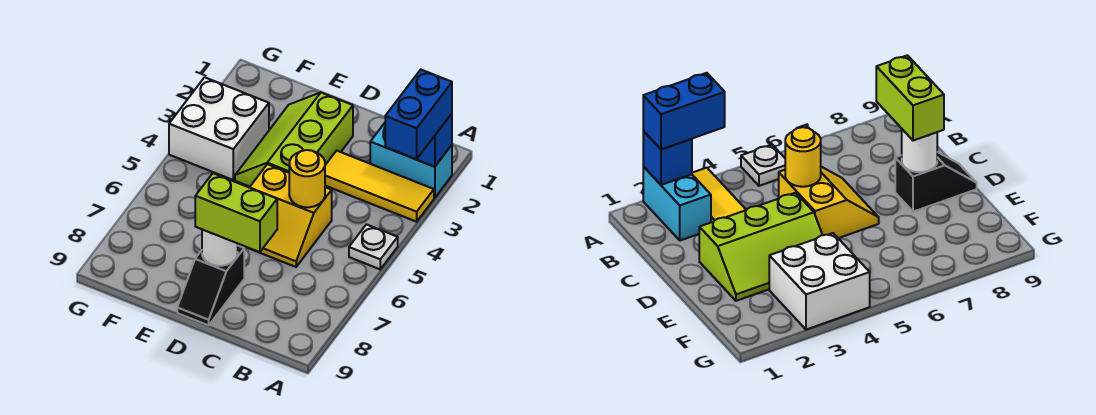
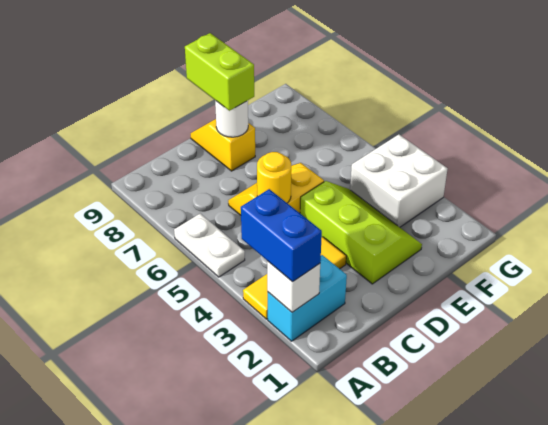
blue 1x1 brick [416,114,452,167] -> white 1x1 brick [267,261,320,312]
white 1x1 plate [349,224,398,269] -> white 1x2 plate [174,214,245,277]
lime 1x2 brick [195,173,277,252] -> lime 1x2 brick turned to [185,33,254,111]
black 1x2 slope [177,246,244,325] -> yellow 1x2 slope [191,119,255,171]

